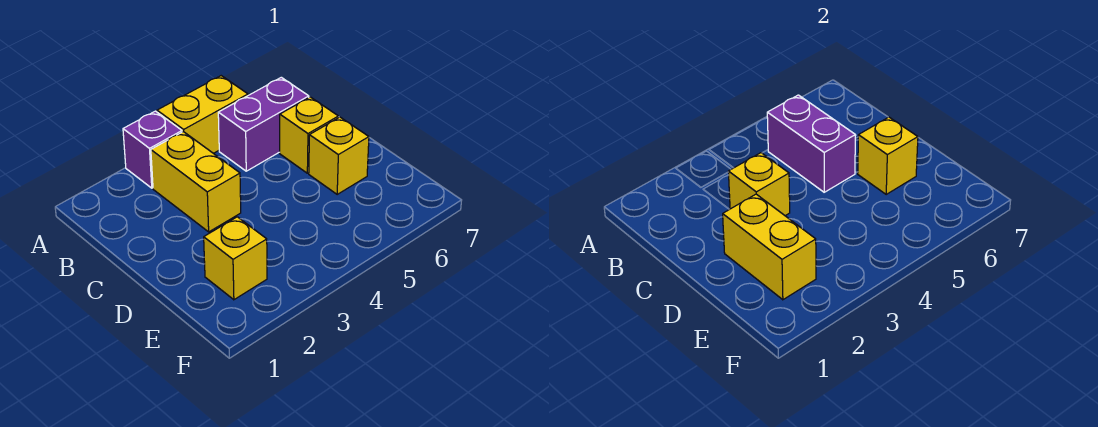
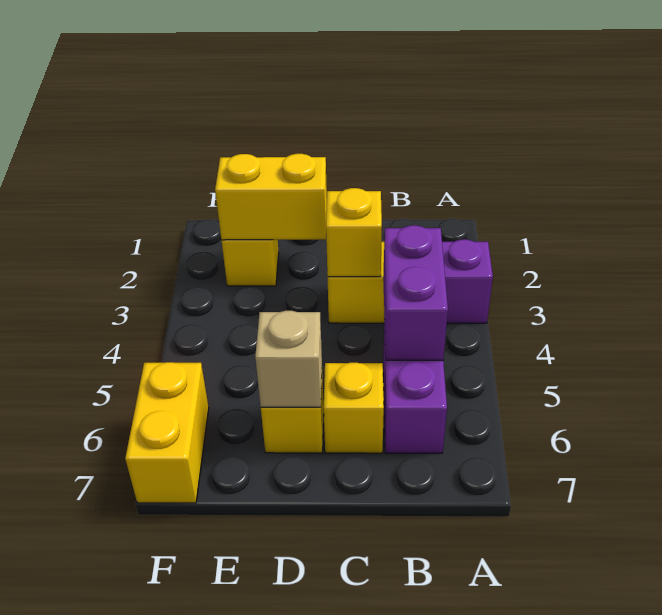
yellow 1x2 brick [157,76,248,153] -> yellow 1x2 brick moved to [125,362,209,503]
purple 1x2 brick [767,95,855,192] -> purple 1x2 brick turned to [383,225,448,360]
yellow 1x1 brick [858,117,918,194] -> tan 1x1 brick [255,311,322,407]

